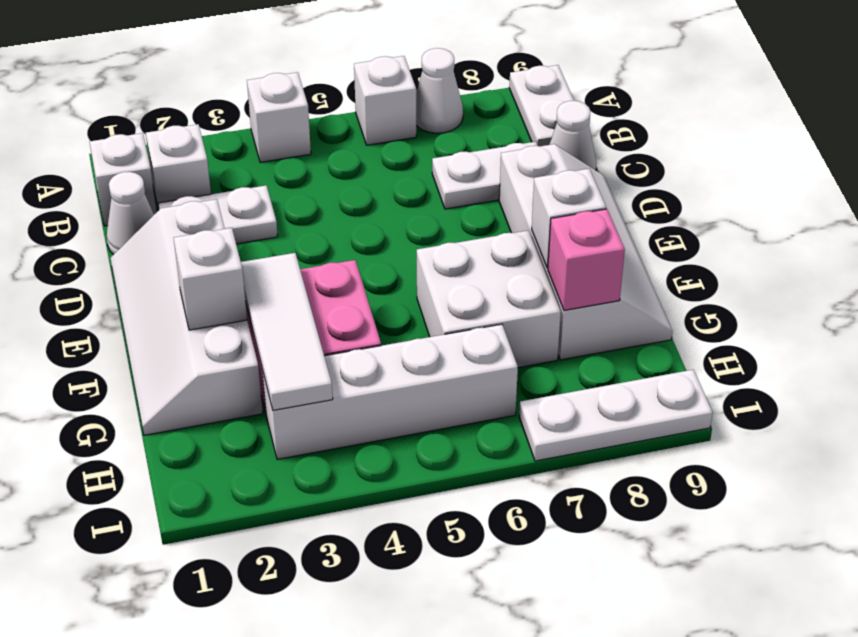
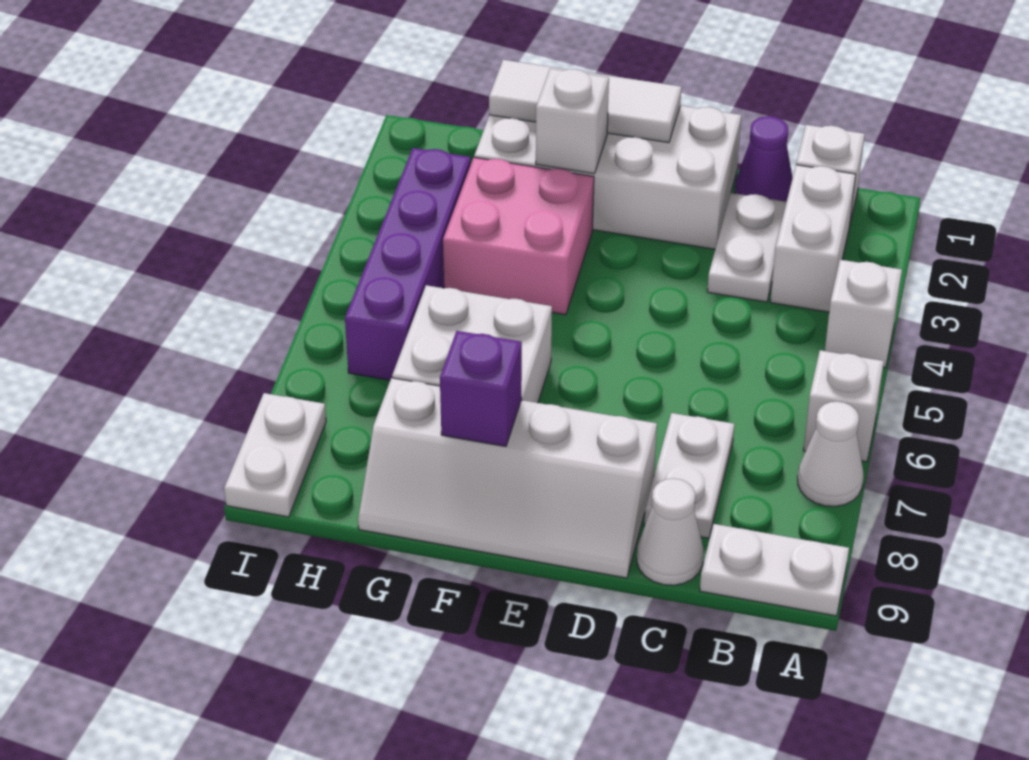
white 1x1 brick [146,124,211,210] -> white 1x2 brick [770,165,856,312]
white 1x1 cone [107,172,154,255] -> purple 1x1 cone [735,116,793,202]
white 2x4 slope [111,199,263,435] -> white 2x4 brick [474,106,741,249]
white 1x3 tile [241,253,333,410] -> white 1x3 tile moved to [489,60,681,143]
white 1x1 brick [532,169,606,268] -> purple 1x1 brick [440,331,522,446]
pink 1x1 brick [548,209,625,310] -> none
white 1x4 brick [262,324,518,459] -> purple 1x4 brick [345,148,471,380]
white 1x3 plate [519,370,713,461] -> white 1x2 plate [224,393,326,517]

